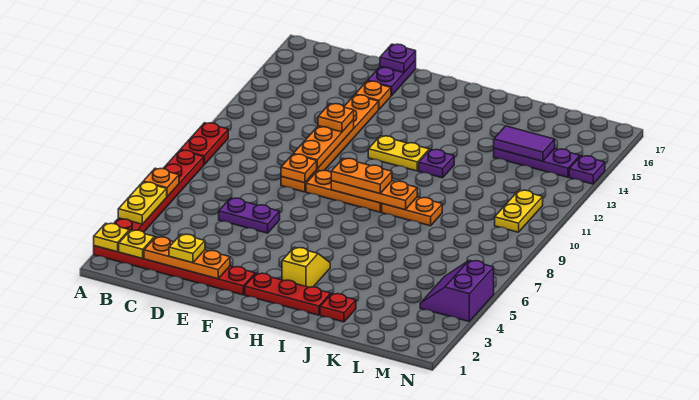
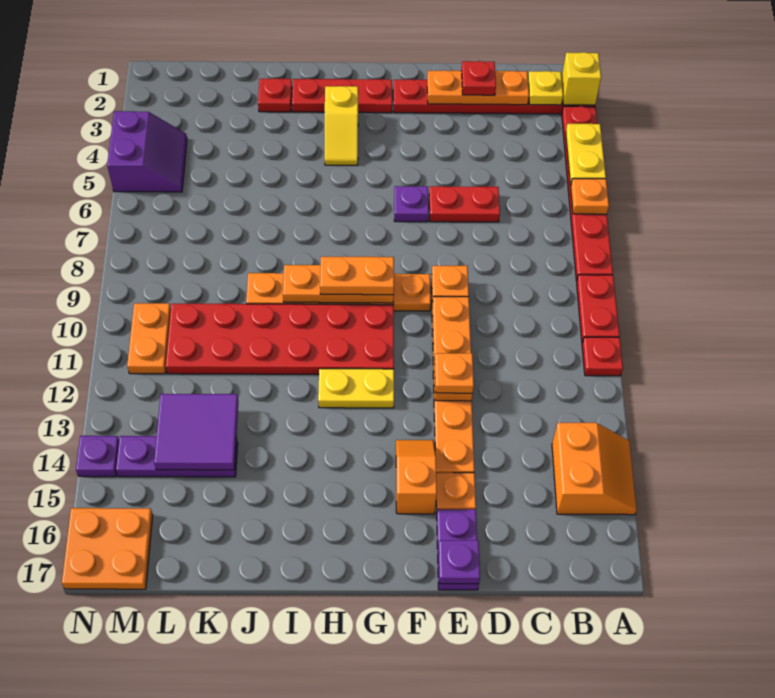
yellow 1x1 plate [94,223,129,252] -> yellow 1x1 brick [562,52,601,105]
none -> red 1x1 plate [582,337,623,376]
none -> orange 2x2 slope [552,423,637,515]
yellow 1x1 plate [169,234,205,263] -> red 1x1 plate [461,61,496,95]
purple 1x2 plate [219,198,280,233] -> red 1x2 plate [429,186,500,222]
none -> orange 1x2 slope [396,440,437,514]
none -> red 2x6 plate [166,304,394,374]
purple 1x1 plate [419,149,454,178] -> purple 1x1 plate moved to [394,186,429,222]
purple 1x2 tile [494,126,555,161] -> purple 2x2 tile [154,394,238,470]
yellow 1x2 plate [495,190,543,232] -> orange 1x2 plate [127,303,171,374]
none -> orange 2x2 plate [62,508,153,589]

